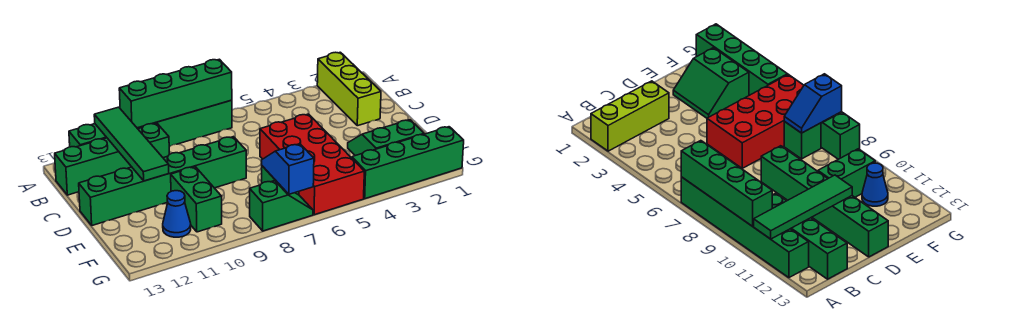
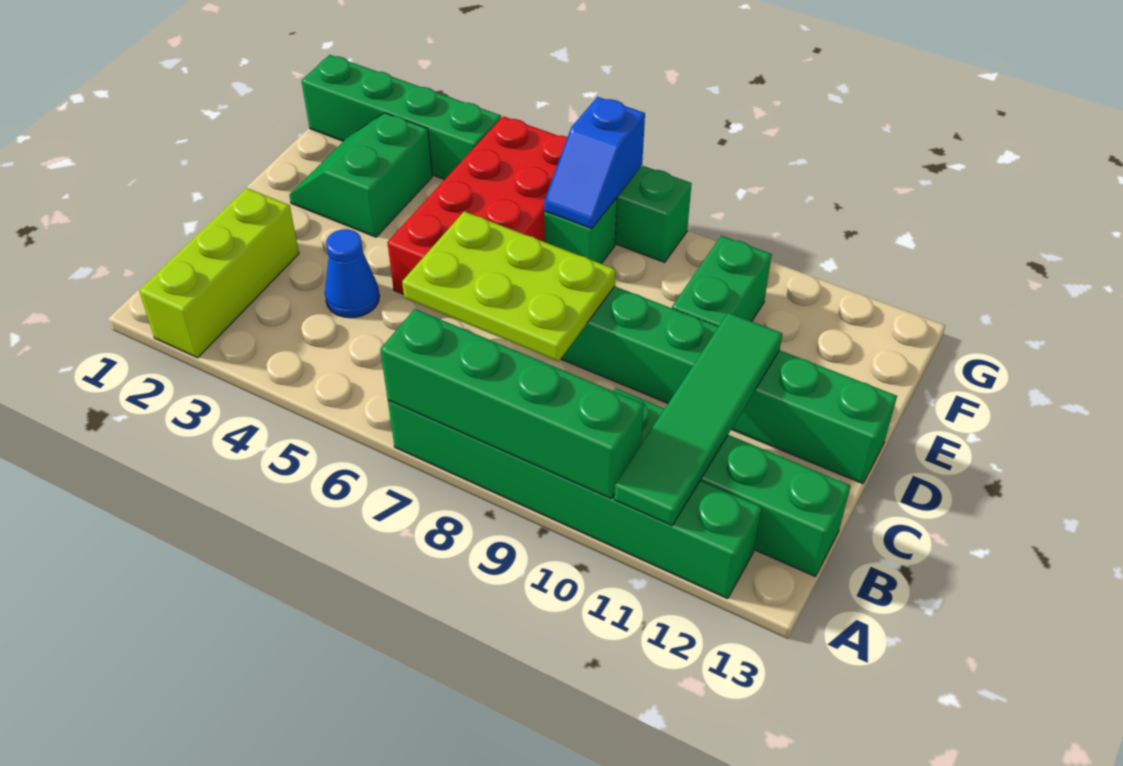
none -> lime 2x3 plate [402,211,616,361]
green 2x2 slope [348,120,424,156] -> green 2x2 slope turned to [289,113,432,237]
blue 1x1 cone [163,191,191,237] -> blue 1x1 cone moved to [325,229,380,318]

